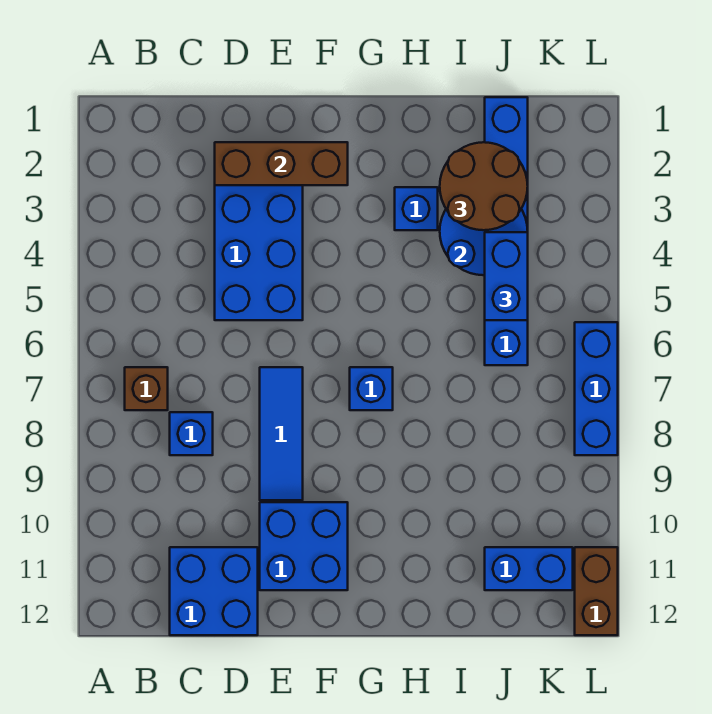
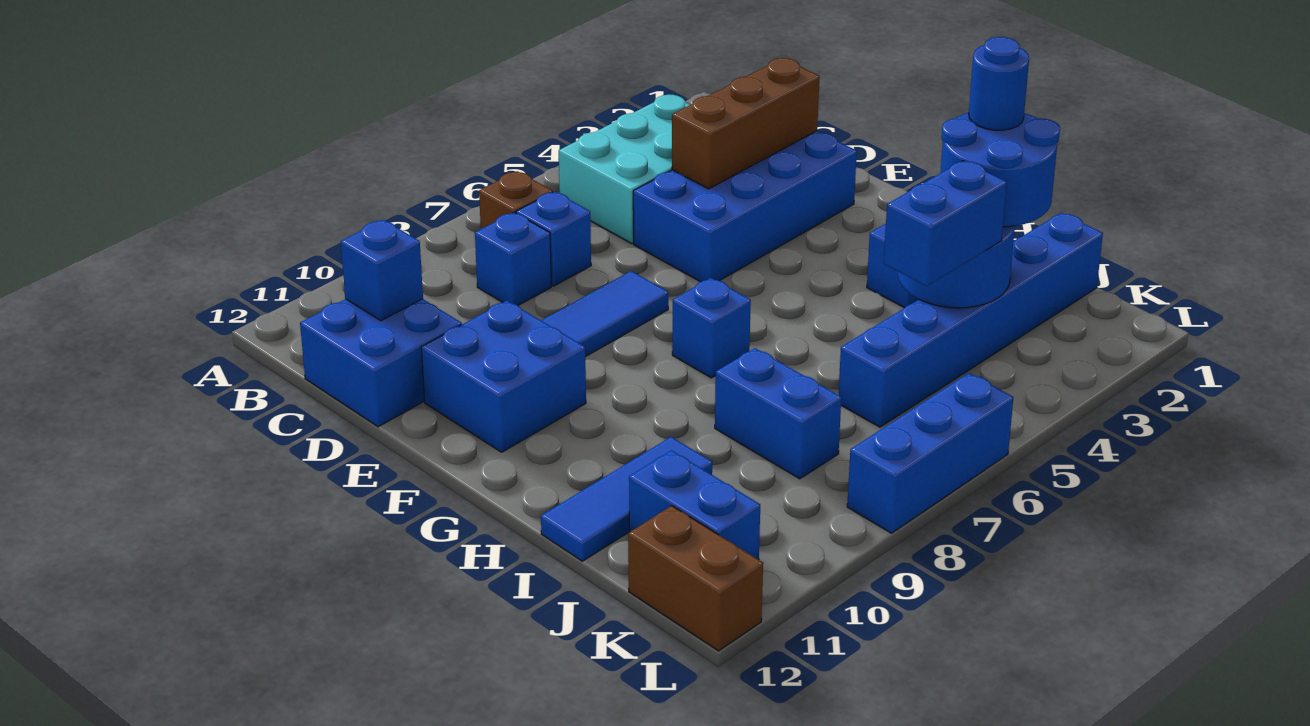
none -> cyan 2x3 brick [559,95,690,244]
none -> blue 1x1 brick [516,192,591,286]
none -> blue 1x1 brick [341,220,423,321]
brown 1x3 brick [215,142,348,185] -> brown 1x3 brick turned to [672,58,819,189]
brown 2x2 round brick [440,142,528,230] -> blue 2x2 round brick [941,113,1060,227]
none -> blue 1x1 round brick [969,37,1029,130]
none -> blue 1x2 brick [715,348,841,479]
none -> blue 1x3 tile [541,437,712,561]
brown 1x2 brick [575,547,618,635] -> brown 1x2 brick turned to [628,506,763,651]

